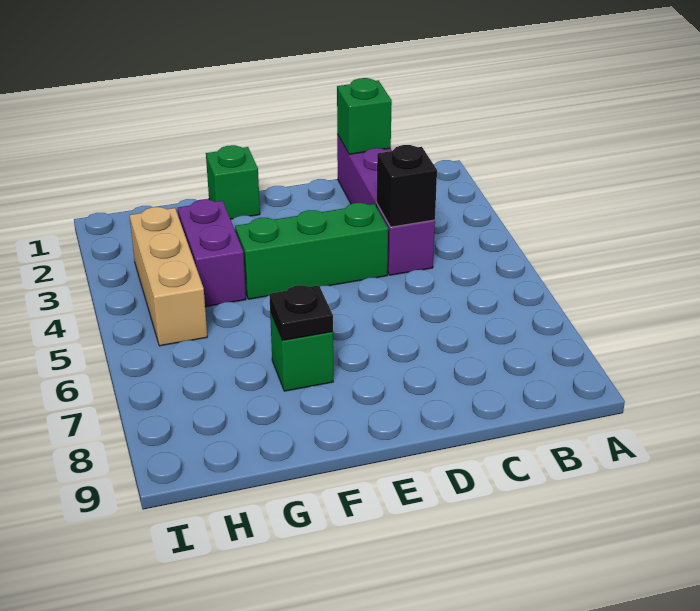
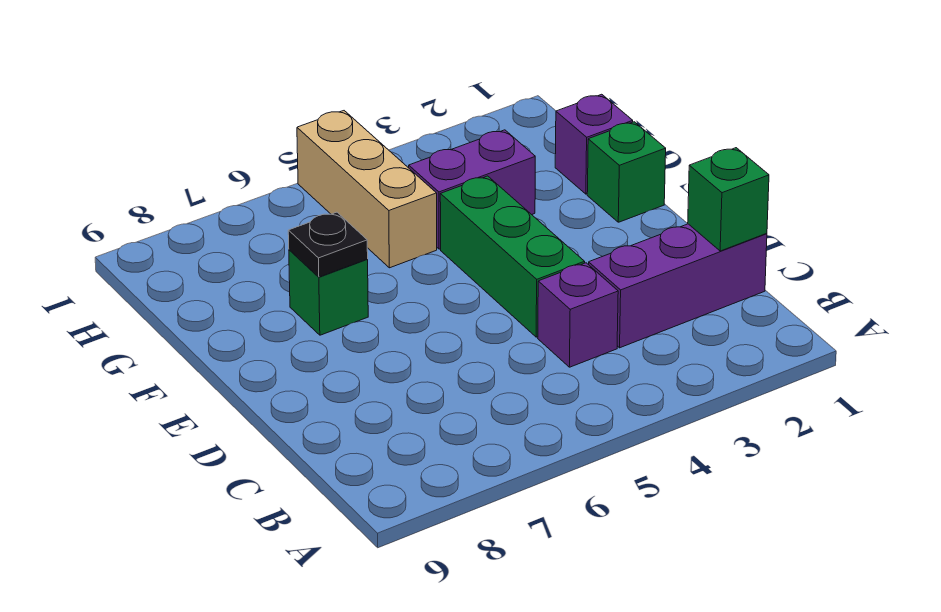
black 1x1 brick [377,145,437,227] -> none
none -> purple 1x1 brick [555,94,633,194]
tan 1x3 brick [130,207,207,346] -> tan 1x3 brick turned to [297,111,437,268]

